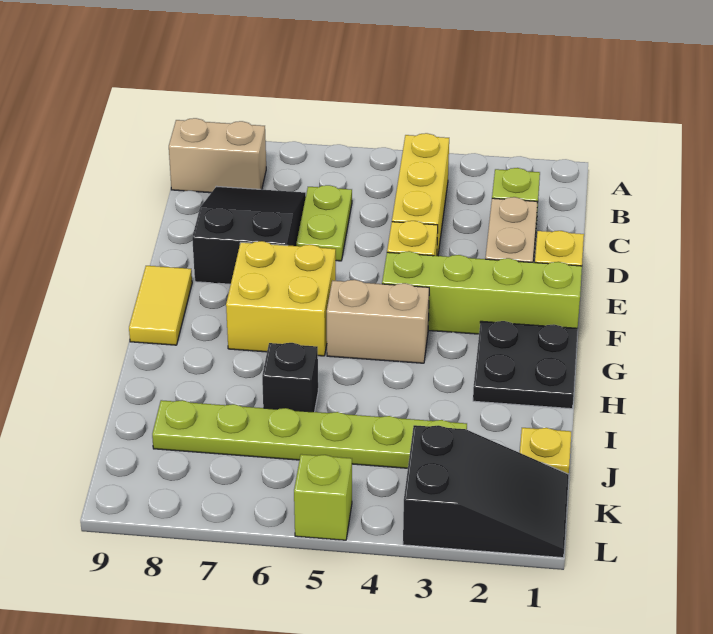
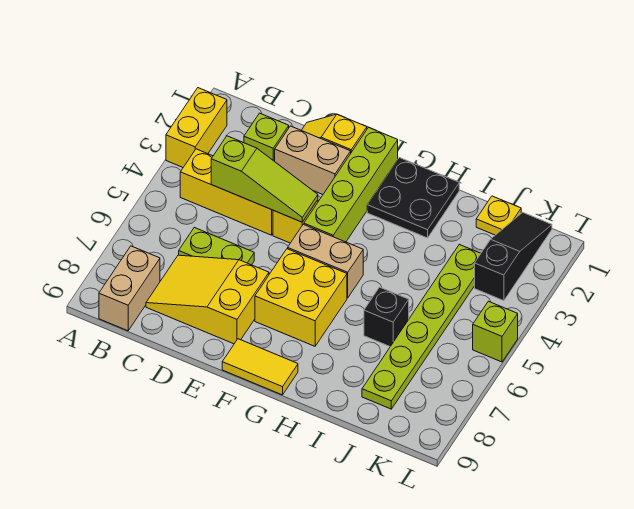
none -> yellow 1x2 brick [166,88,227,167]
none -> lime 1x3 slope [211,136,318,222]
black 2x3 slope [192,186,306,284] -> yellow 2x3 slope [146,255,269,344]
tan 1x2 brick [327,280,429,363] -> tan 1x2 brick turned to [288,224,363,298]
black 2x3 slope [403,425,569,558] -> black 1x3 slope [475,212,552,301]

